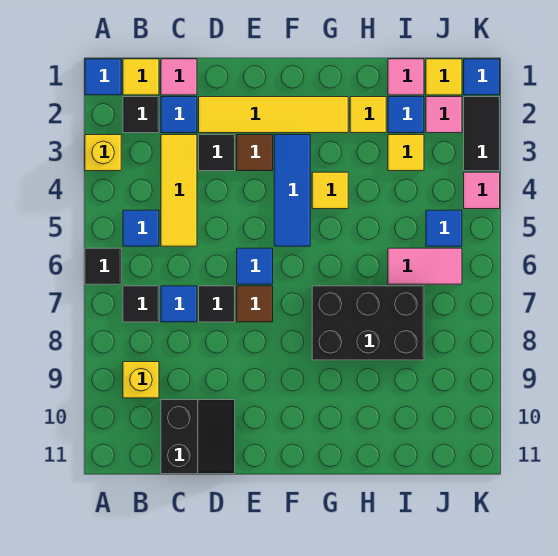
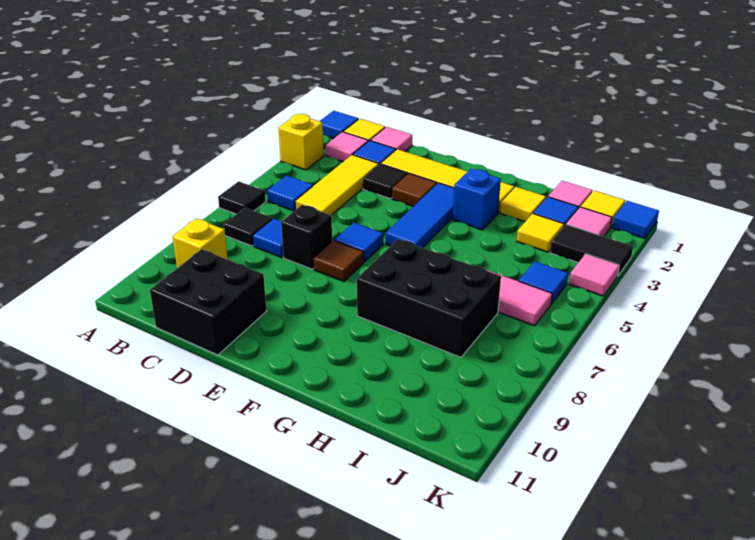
black 1x1 tile [123,97,159,133] -> pink 1x1 tile [326,132,368,162]
black 2x2 slope [161,400,235,474] -> black 2x2 brick [150,249,267,355]
black 1x1 tile [199,286,235,322] -> black 1x1 brick [281,205,332,269]
none -> blue 1x1 brick [453,169,501,230]
yellow 1x1 tile [312,172,348,209] -> none
black 1x2 tile [464,97,500,171] -> black 1x2 tile turned to [550,224,633,275]

